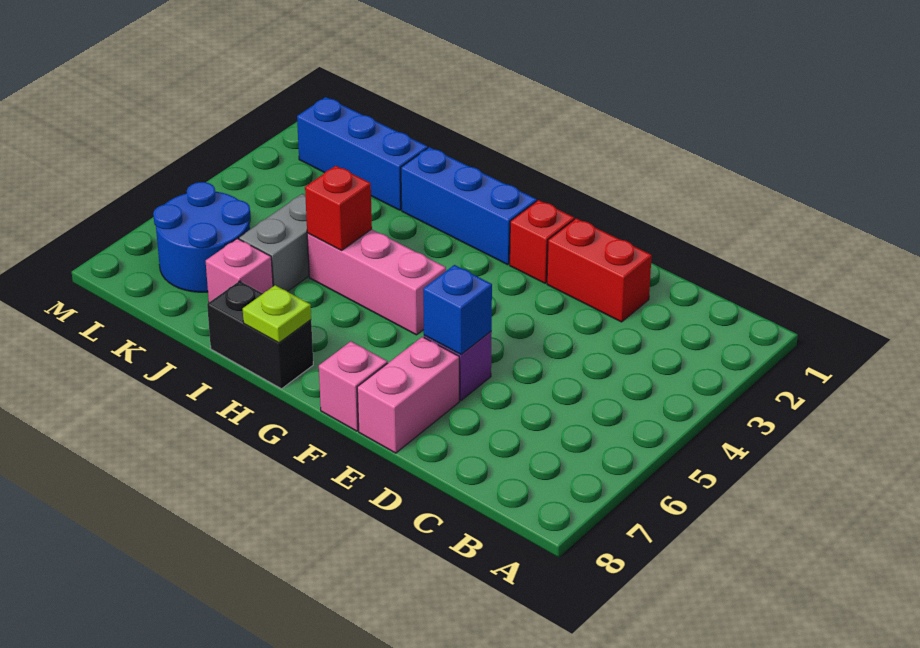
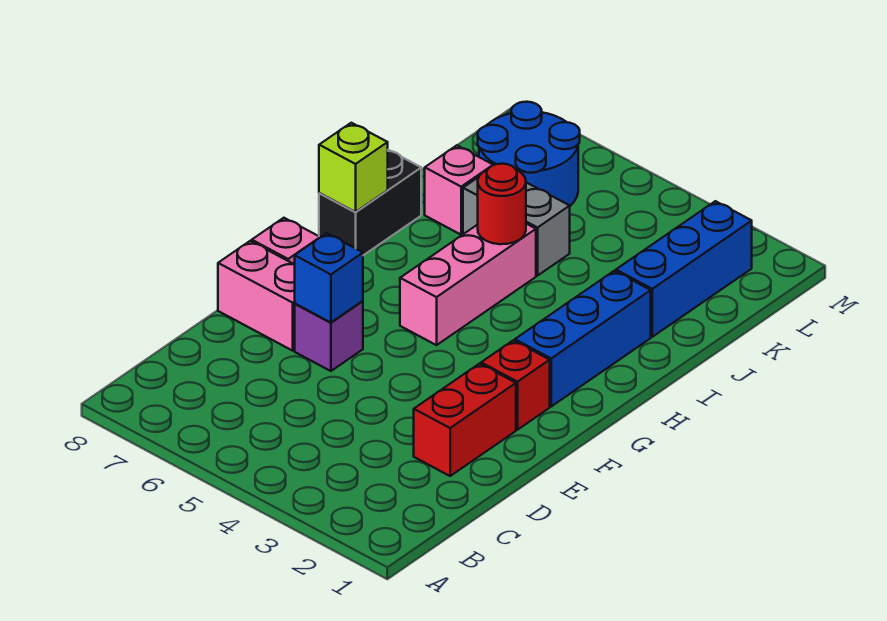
lime 1x1 plate [243,285,311,343] -> lime 1x1 brick [319,123,388,212]
red 1x1 brick [305,166,372,250] -> red 1x1 round brick [478,164,526,244]

